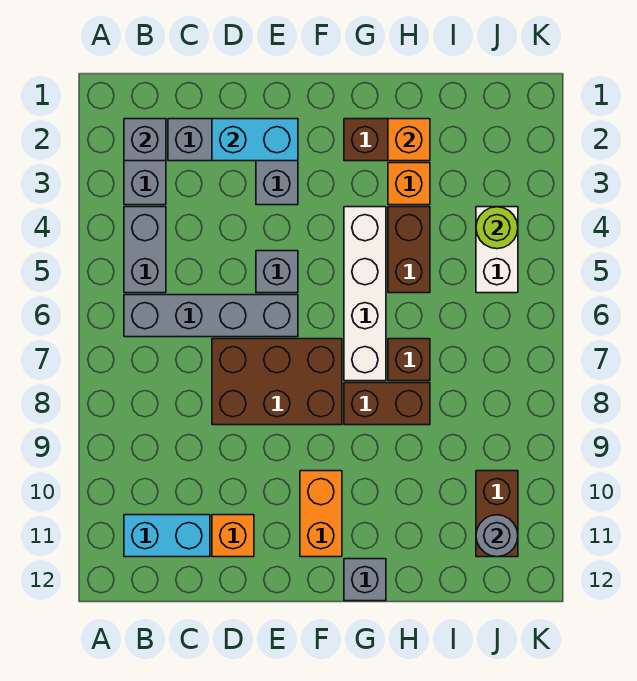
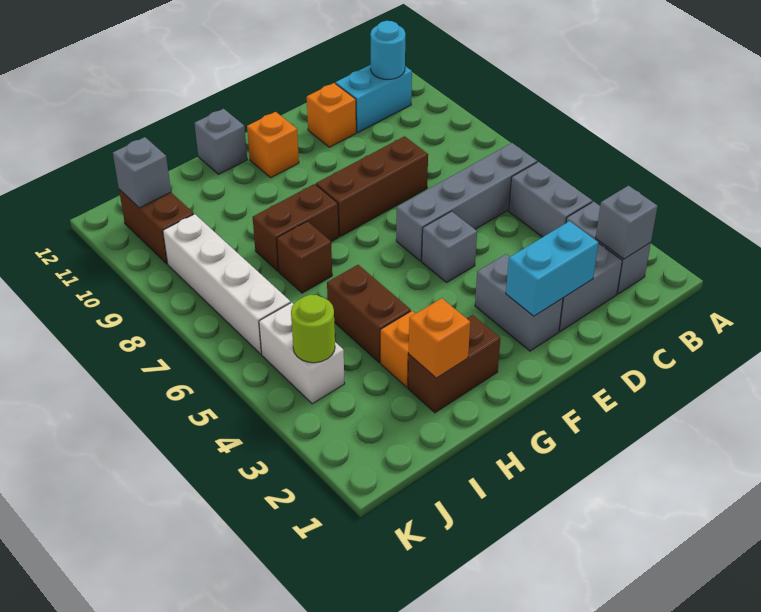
none -> cyan 1x1 round brick [370,21,405,80]
brown 2x3 brick [212,339,342,425] -> brown 1x3 brick [316,136,428,236]
orange 1x2 brick [300,471,342,557] -> orange 1x1 brick [247,112,299,177]
white 1x4 brick [344,207,386,381] -> white 1x4 brick moved to [163,214,291,354]
grey 1x1 round brick [476,515,518,557] -> grey 1x1 brick [113,137,171,208]

